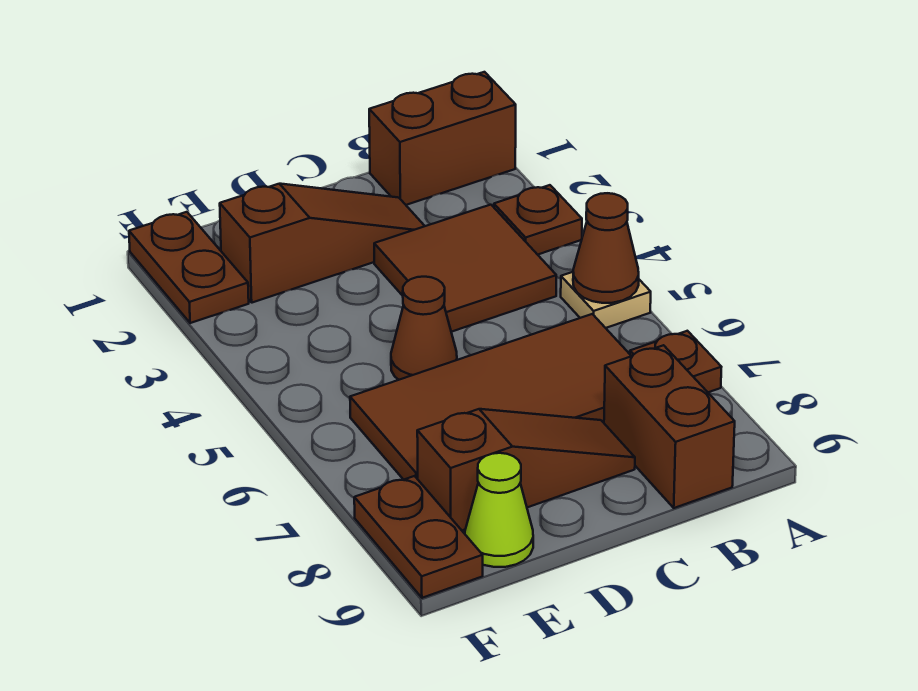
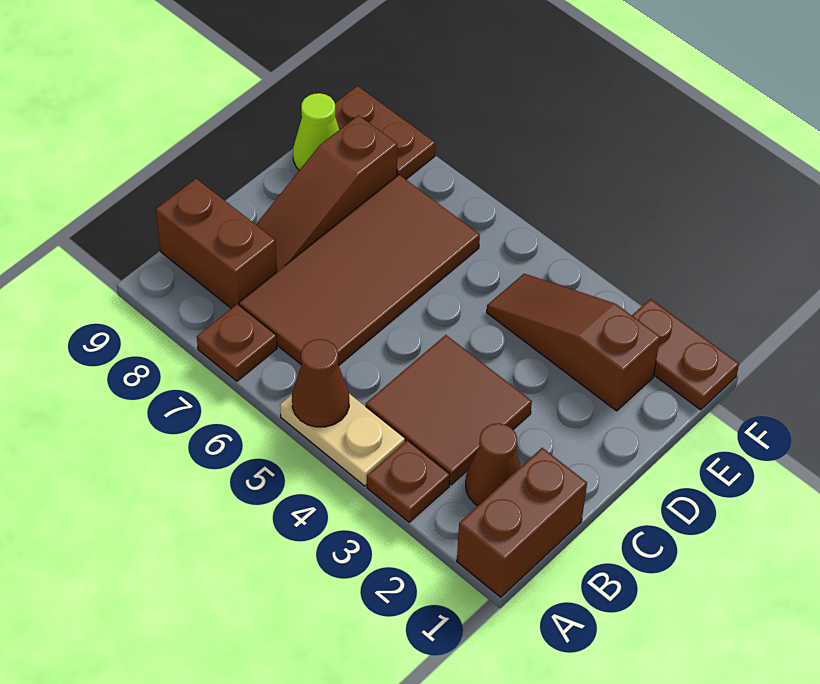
tan 1x1 plate [561,272,651,328] -> tan 1x2 plate [280,394,405,486]
brown 1x3 slope [220,184,424,303] -> brown 1x3 slope turned to [487,274,660,411]
brown 1x1 cone [391,277,457,380] -> brown 1x1 cone moved to [466,423,521,506]

